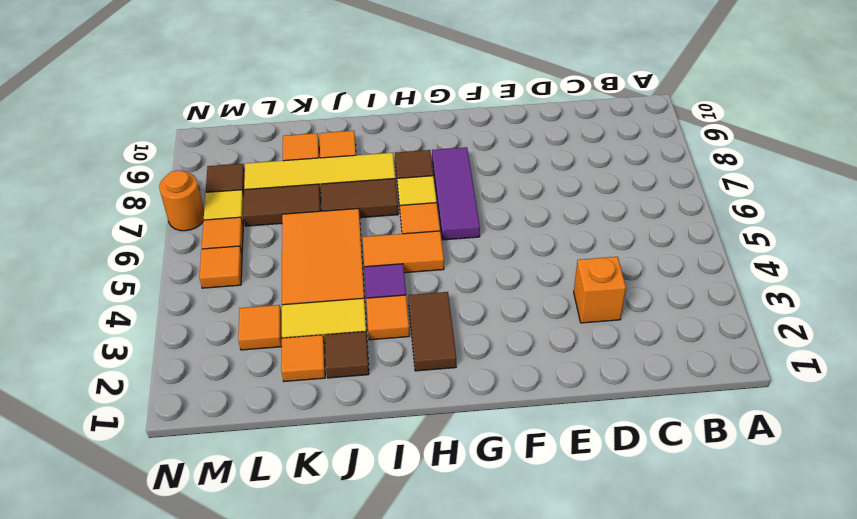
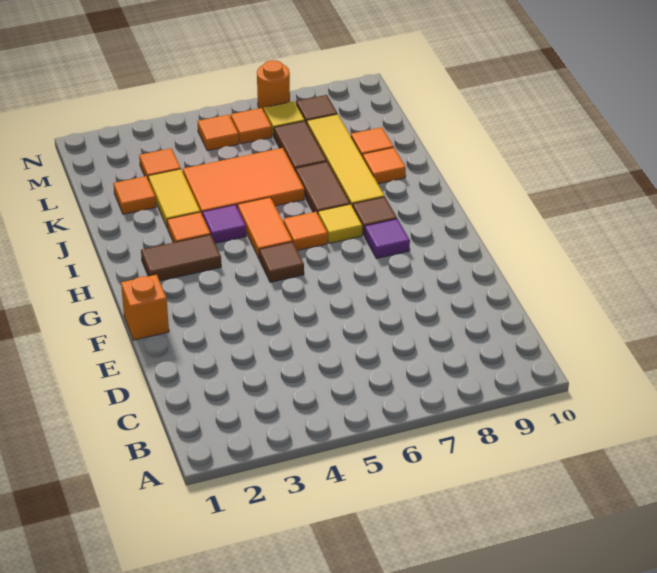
orange 1x1 brick [574,257,626,323] -> orange 1x1 brick moved to [121,275,169,340]
purple 1x3 tile [432,147,480,240] -> purple 1x1 tile [365,219,410,259]
brown 1x1 tile [325,331,369,378] -> brown 1x1 tile moved to [259,242,304,282]

